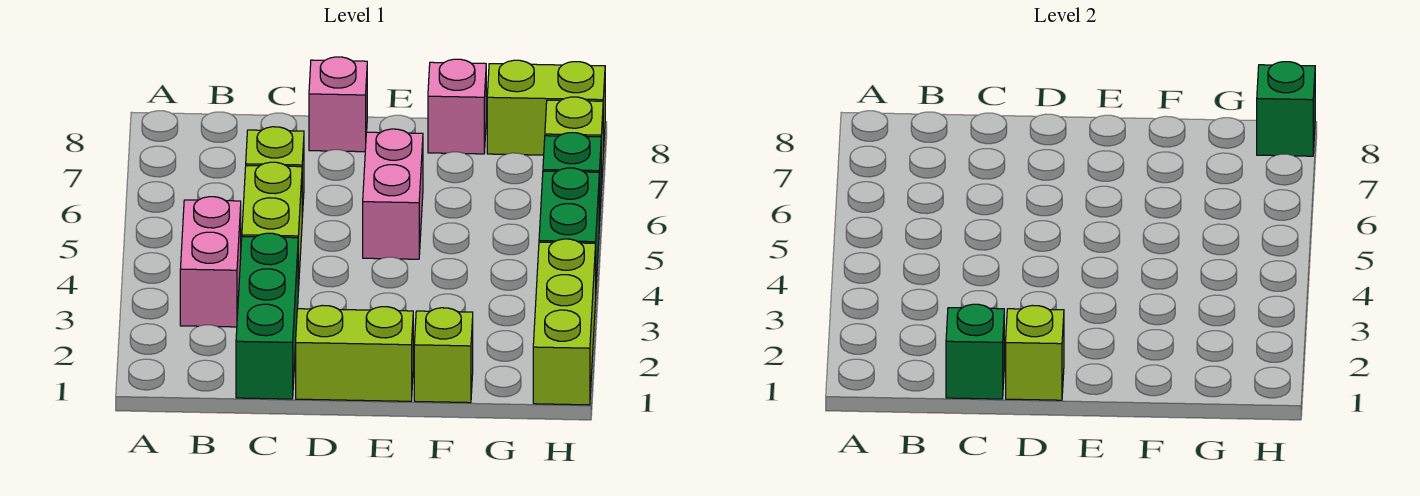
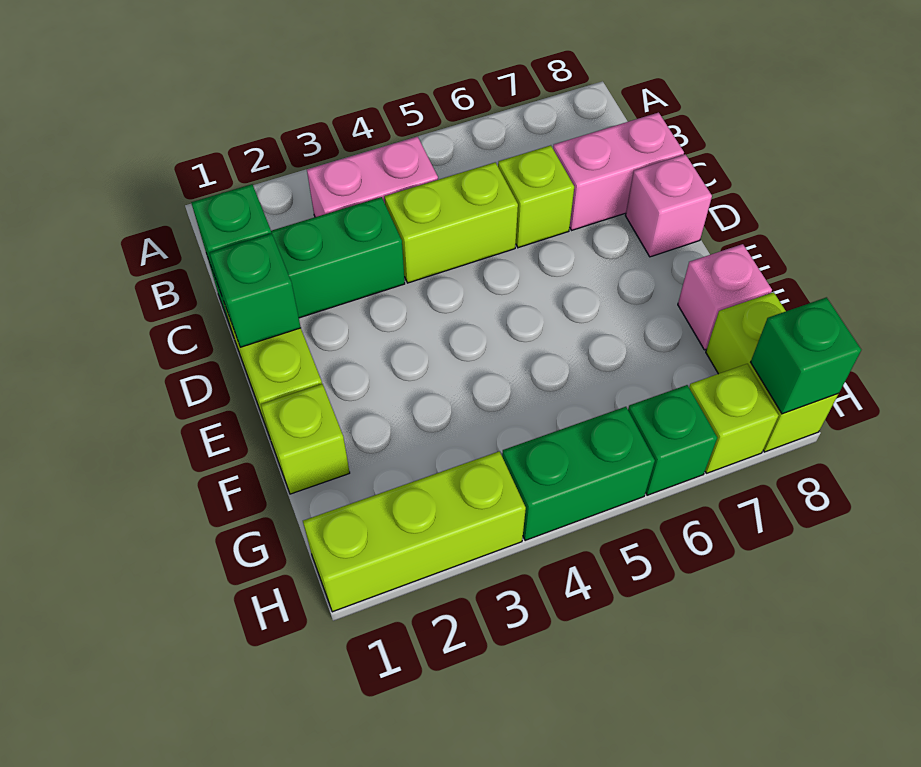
lime 1x1 brick [1006,305,1064,400] -> green 1x1 brick [209,233,301,347]
pink 1x2 brick [363,129,423,259] -> pink 1x2 brick moved to [553,112,684,230]

